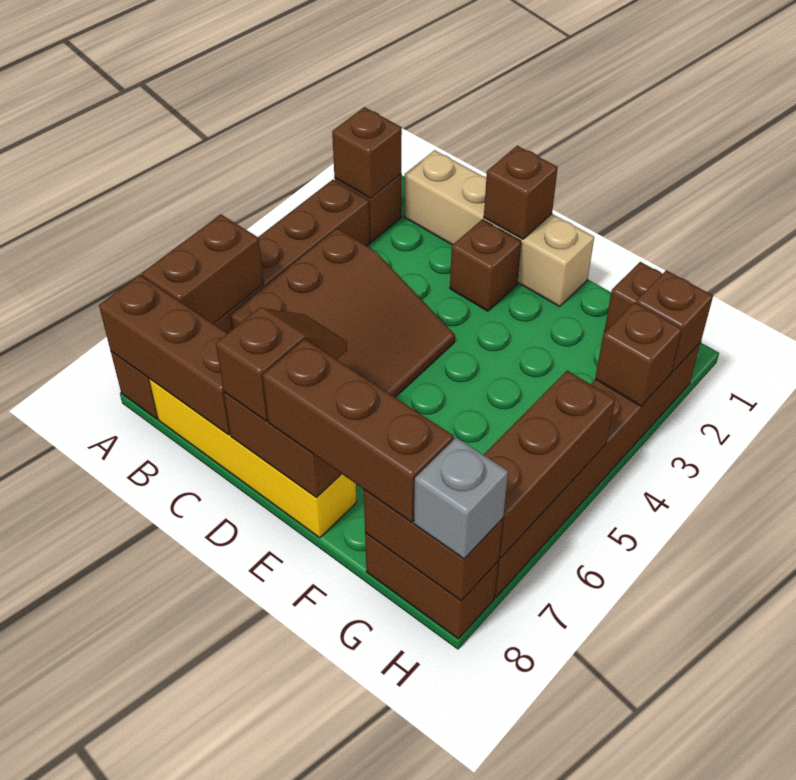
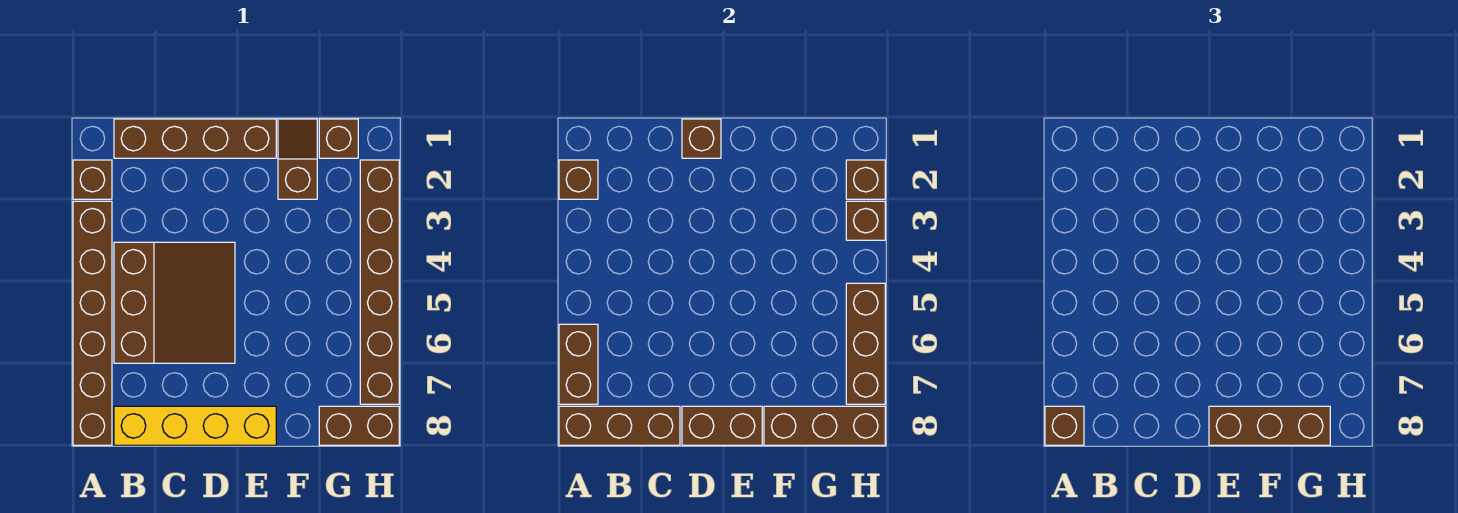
tan 1x4 brick [405,150,594,307] -> brown 1x4 brick [114,119,276,158]
brown 1x1 brick [450,220,521,311] -> brown 1x1 brick moved to [1045,406,1084,445]
brown 1x2 slope [216,308,347,421] -> brown 1x2 slope moved to [278,119,317,199]
brown 1x2 brick [364,490,503,601] -> brown 1x3 brick [764,406,885,445]
grey 1x1 brick [414,437,508,559] -> none

